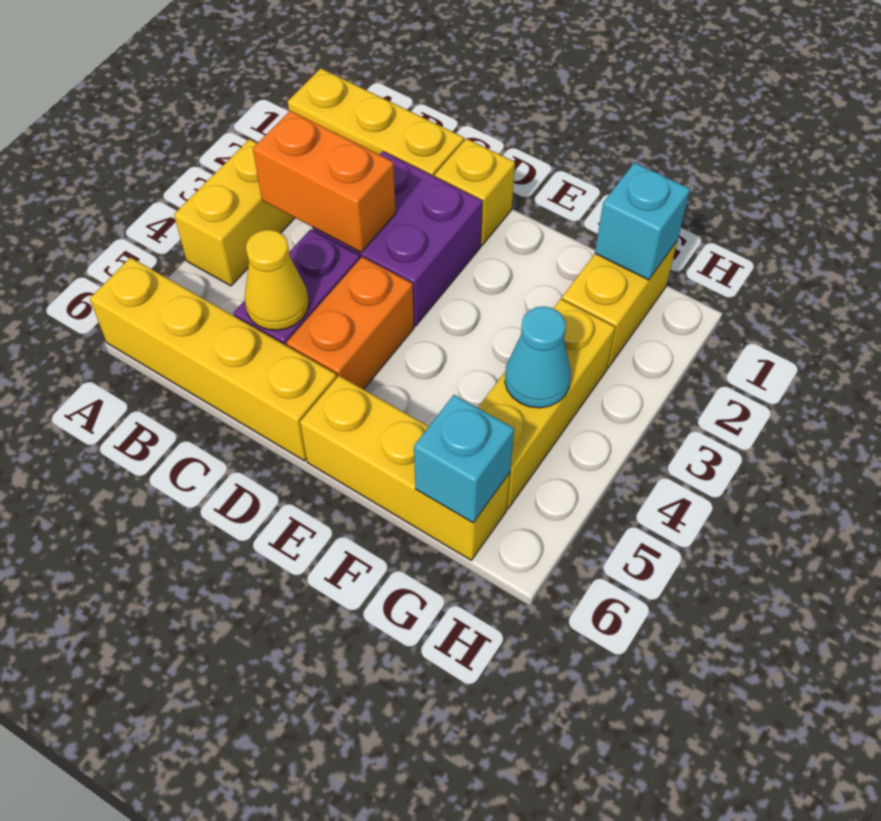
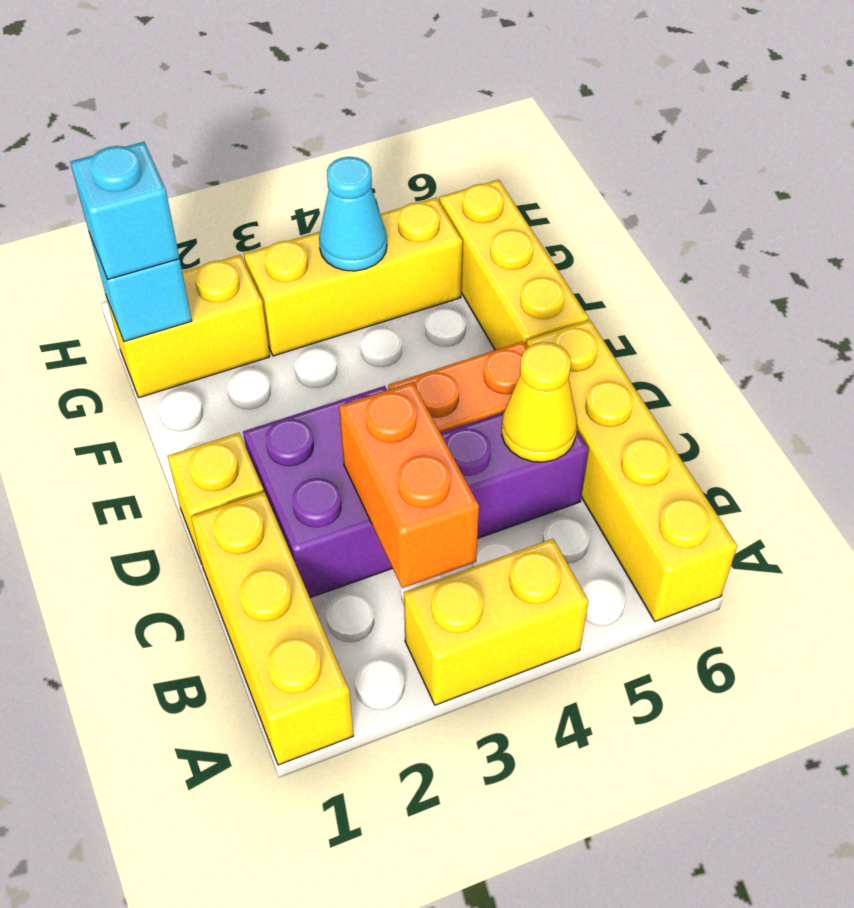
cyan 1x1 brick [414,395,514,523] -> cyan 1x1 brick moved to [70,142,179,279]

